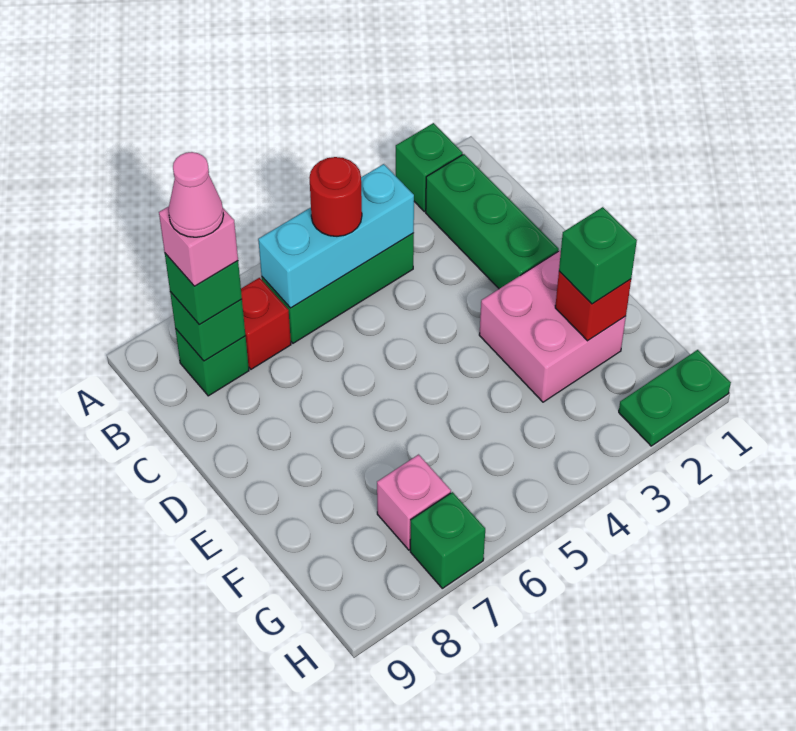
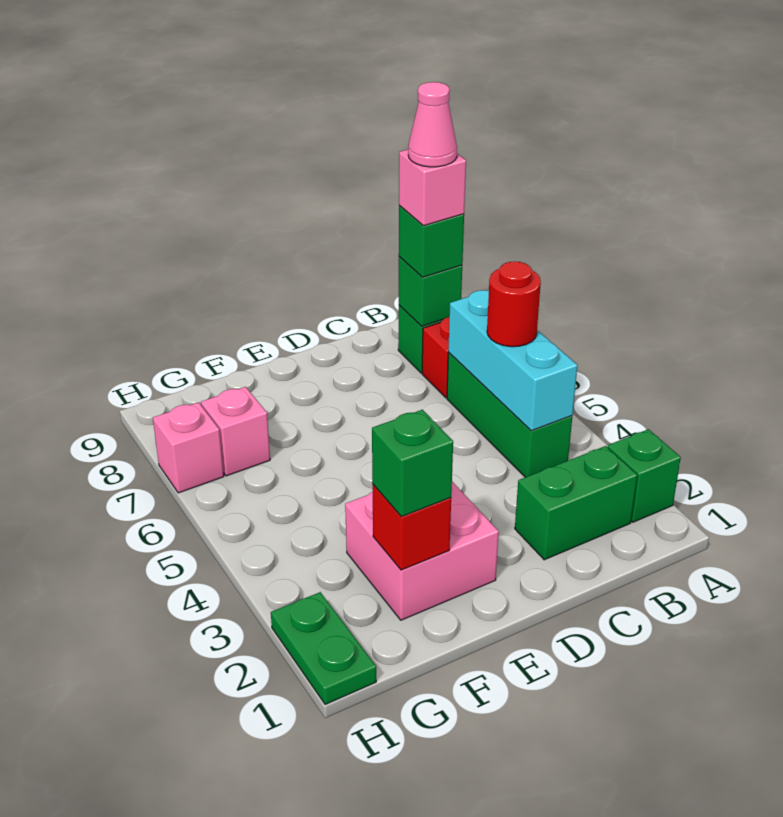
green 1x3 brick [426,154,559,289] -> green 1x2 brick [515,446,637,560]
green 1x1 brick [410,492,485,588] -> pink 1x1 brick [153,402,224,493]

